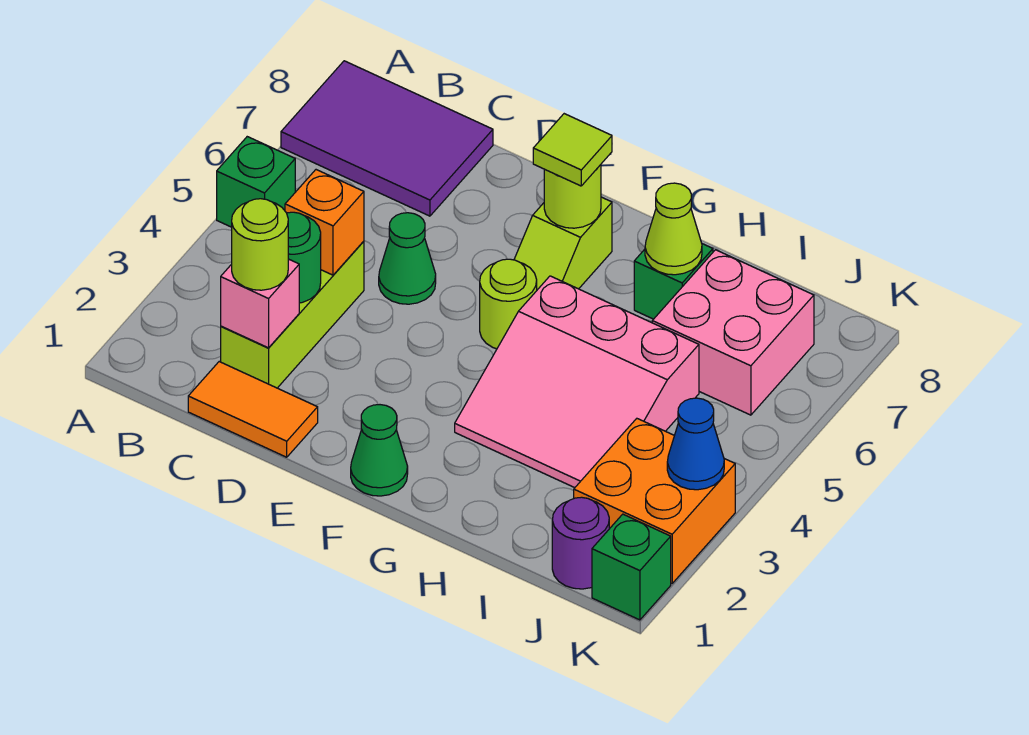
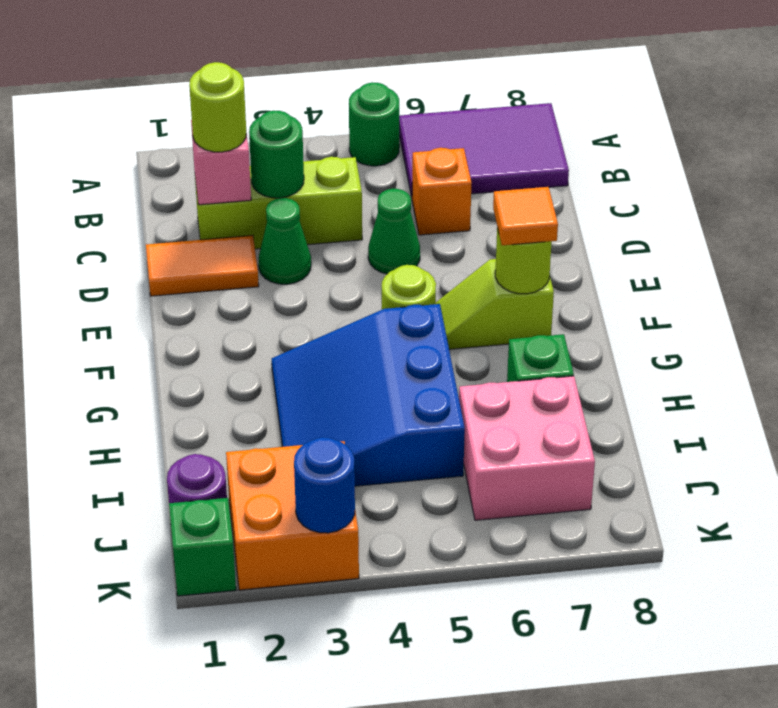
green 1x1 brick [217,137,295,227] -> green 1x1 round brick [349,82,399,166]
purple 2x3 tile [281,61,493,216] -> purple 2x3 tile turned to [399,103,569,197]
orange 1x2 tile [188,362,318,457] -> orange 1x2 tile turned to [146,235,259,296]
orange 1x1 brick [285,170,364,275] -> orange 1x1 brick moved to [412,148,472,235]
green 1x1 cone [351,405,408,496] -> green 1x1 cone moved to [259,198,311,284]
lime 1x1 tile [533,114,612,186] -> orange 1x1 tile [493,187,558,245]
pink 3x3 slope [455,276,699,488] -> blue 3x3 slope [272,304,465,486]
lime 1x1 cone [645,183,702,275] -> none
blue 1x1 cone [667,398,724,490] -> blue 1x1 round brick [294,437,355,533]

